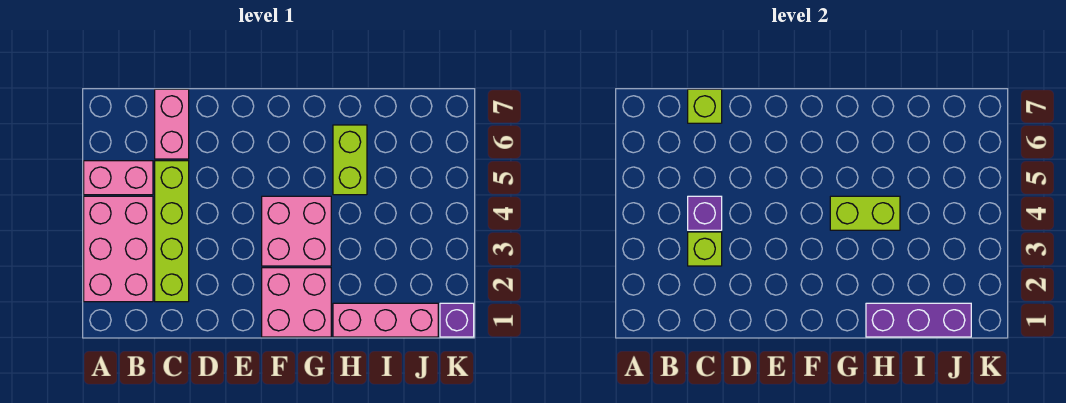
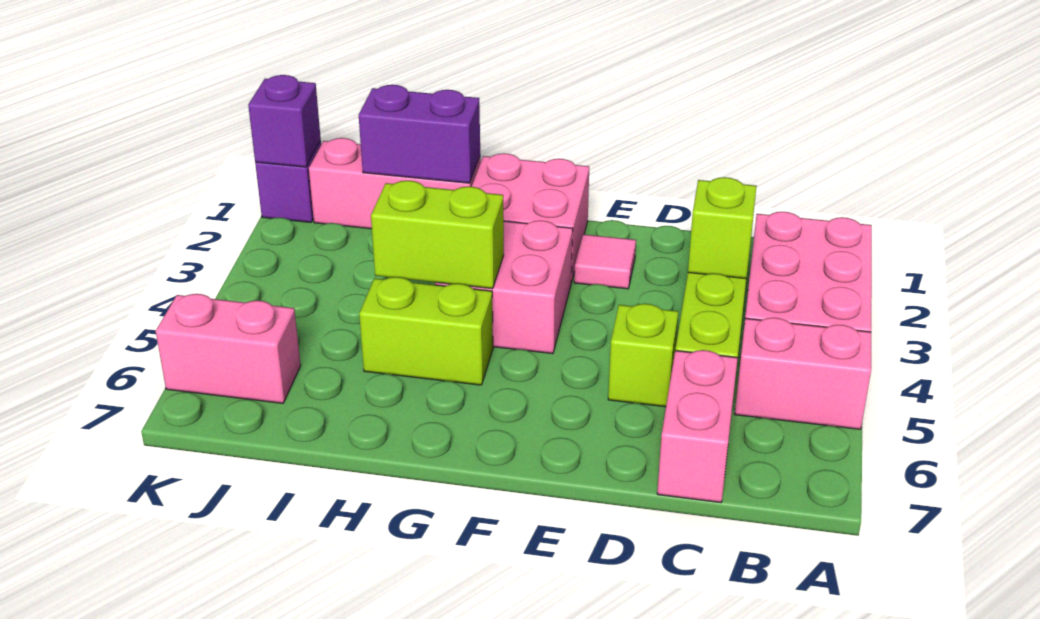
purple 1x1 brick [688,196,722,230] -> purple 1x1 brick moved to [248,75,321,167]
lime 1x1 brick [688,89,722,123] -> lime 1x1 brick moved to [608,304,678,407]
none -> pink 1x1 tile [574,234,636,289]
purple 1x3 brick [866,303,971,337] -> purple 1x2 brick [359,85,480,183]
lime 1x2 brick [333,125,367,195] -> lime 1x2 brick turned to [359,277,493,385]
none -> pink 1x2 brick [156,294,301,403]

